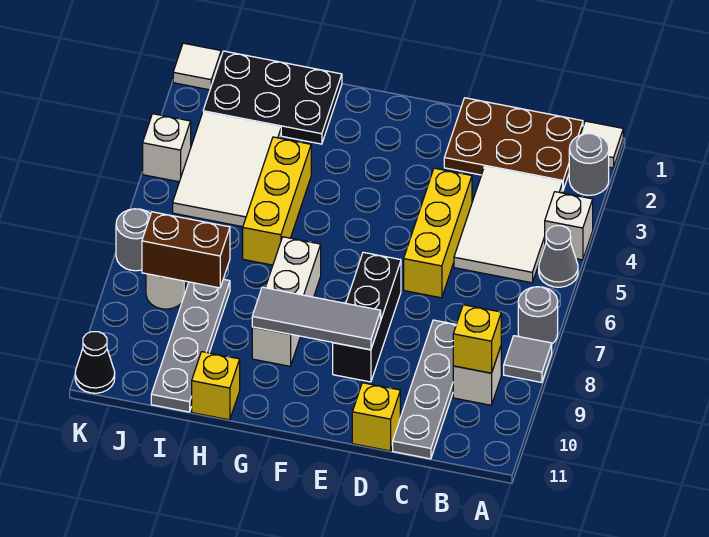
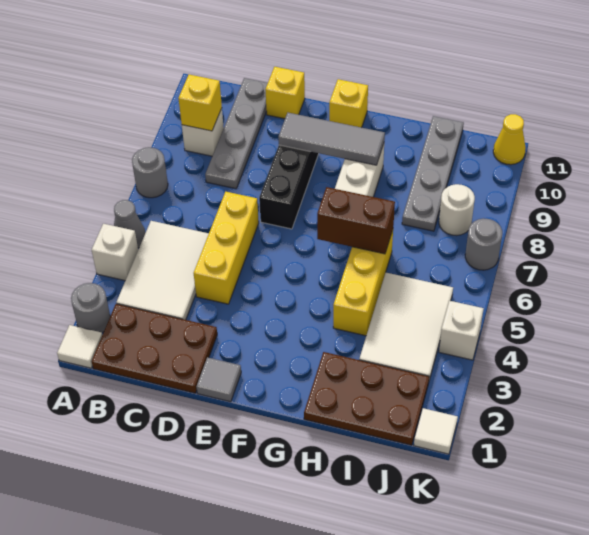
grey 1x1 tile [504,336,552,382] -> grey 1x1 tile moved to [196,357,241,402]
black 2x3 plate [203,51,342,144] -> brown 2x3 plate [304,352,429,445]
yellow 1x1 brick [192,352,240,420] -> yellow 1x1 brick moved to [329,79,368,128]
brown 1x2 brick [142,212,230,288] -> brown 1x2 brick moved to [317,187,395,254]
black 1x1 cone [75,332,115,393] -> yellow 1x1 cone [493,114,526,165]

